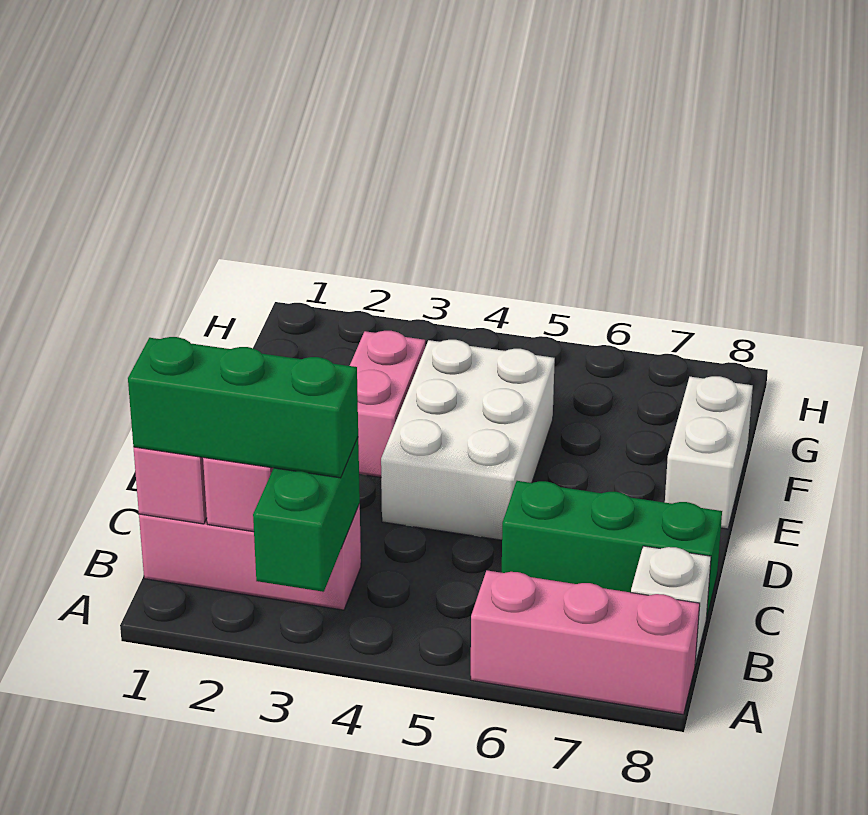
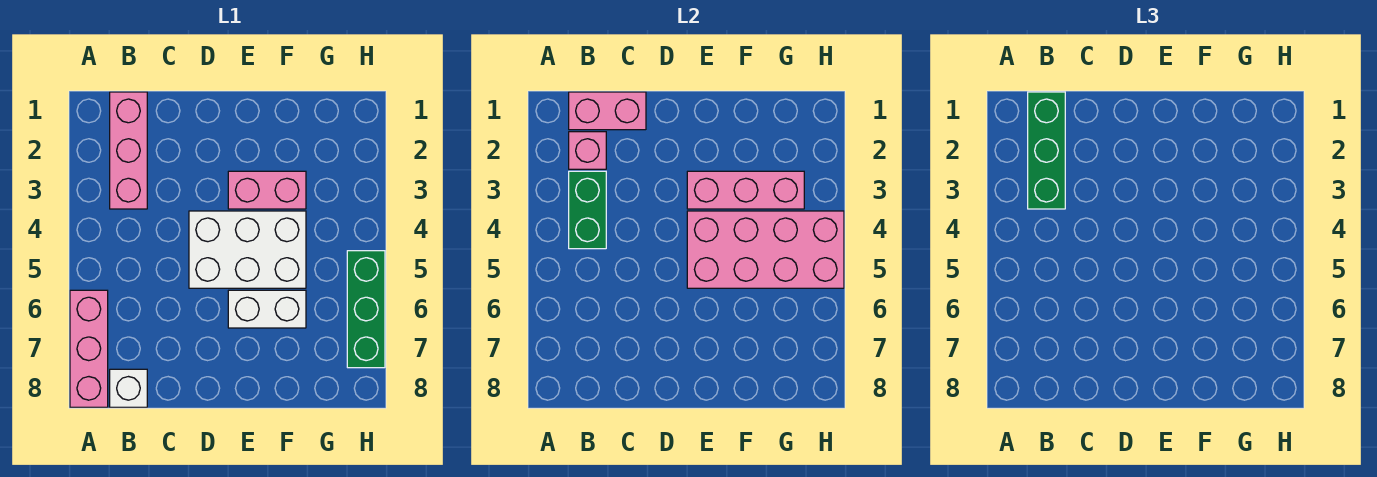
green 1x2 brick [253,438,360,592] -> green 1x2 brick turned to [569,171,606,249]
green 1x3 brick [502,481,722,618] -> green 1x3 brick moved to [347,251,385,368]
none -> pink 1x3 brick [687,171,804,209]
none -> pink 2x4 brick [687,211,844,288]
white 1x2 brick [665,376,753,529] -> white 1x2 brick moved to [228,290,306,328]

